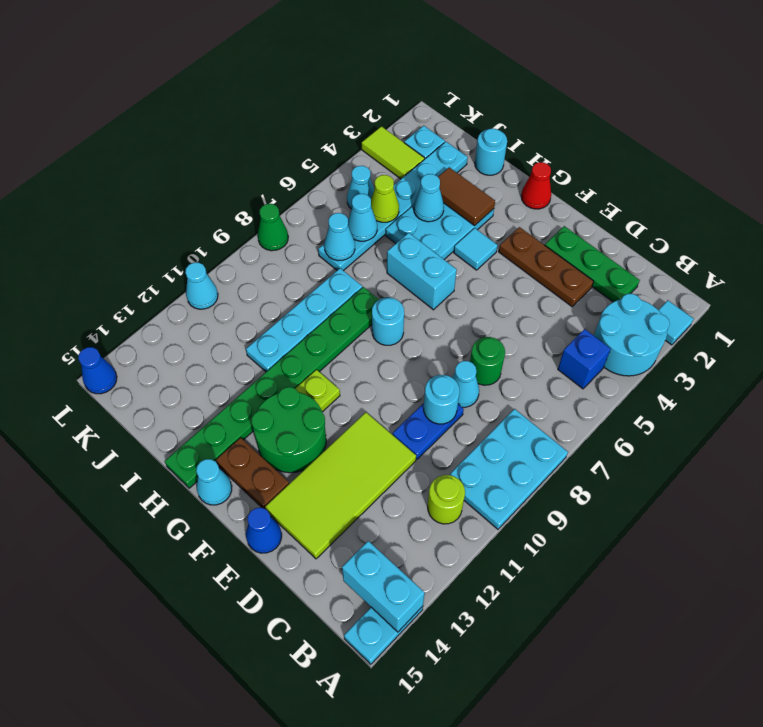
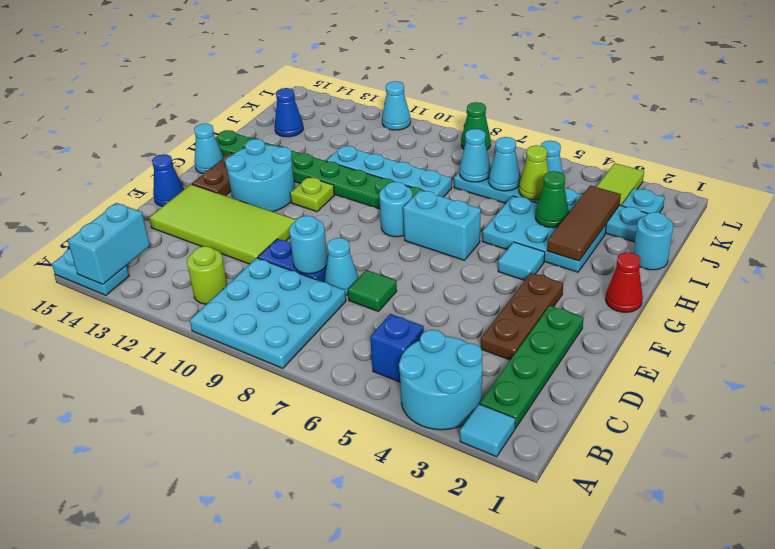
cyan 2x3 plate [449,409,568,529] -> cyan 3x3 plate [190,258,346,368]
green 1x3 plate [545,226,640,302] -> green 1x4 plate [480,306,584,428]
green 1x1 round brick [470,337,505,385] -> green 1x1 tile [348,270,397,312]
green 2x2 round brick [251,387,326,473] -> cyan 2x2 round brick [225,139,295,212]
cyan 1x2 brick [387,233,457,310] -> cyan 1x2 brick turned to [403,190,481,260]
brown 1x2 tile [438,167,495,226] -> brown 1x3 tile [547,185,621,261]
cyan 1x1 cone [414,174,444,222] -> green 1x1 cone [535,171,569,228]
blue 1x1 cone [78,347,117,394] -> blue 1x1 cone moved to [275,88,303,137]

